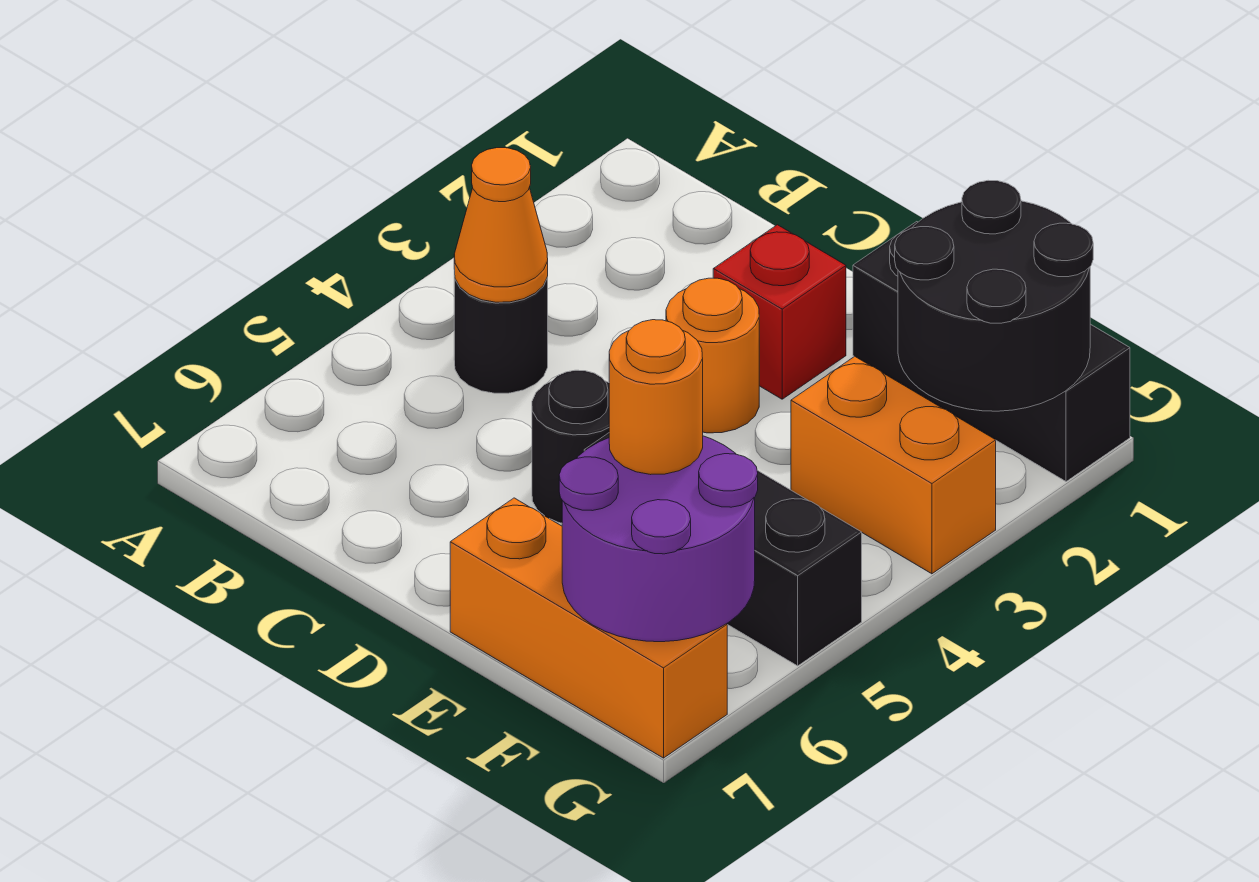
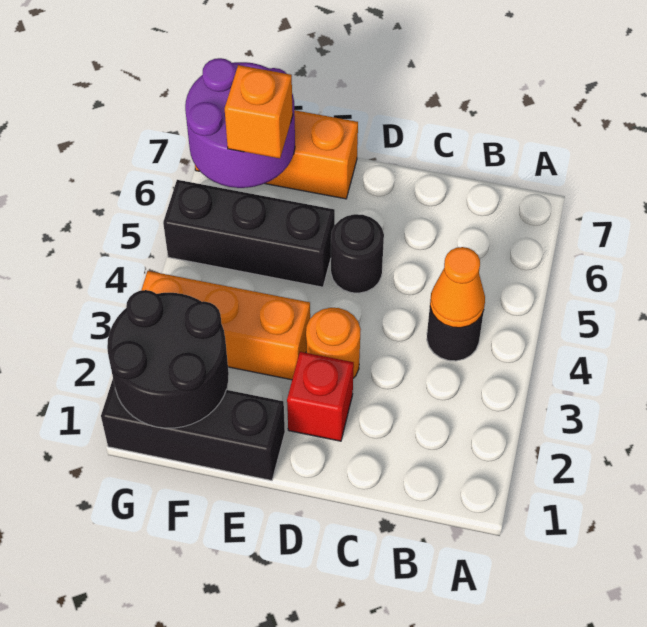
orange 1x2 brick [791,356,996,574] -> orange 1x3 brick [141,271,310,380]
orange 1x1 round brick [609,320,703,475] -> orange 1x1 brick [225,65,293,158]

